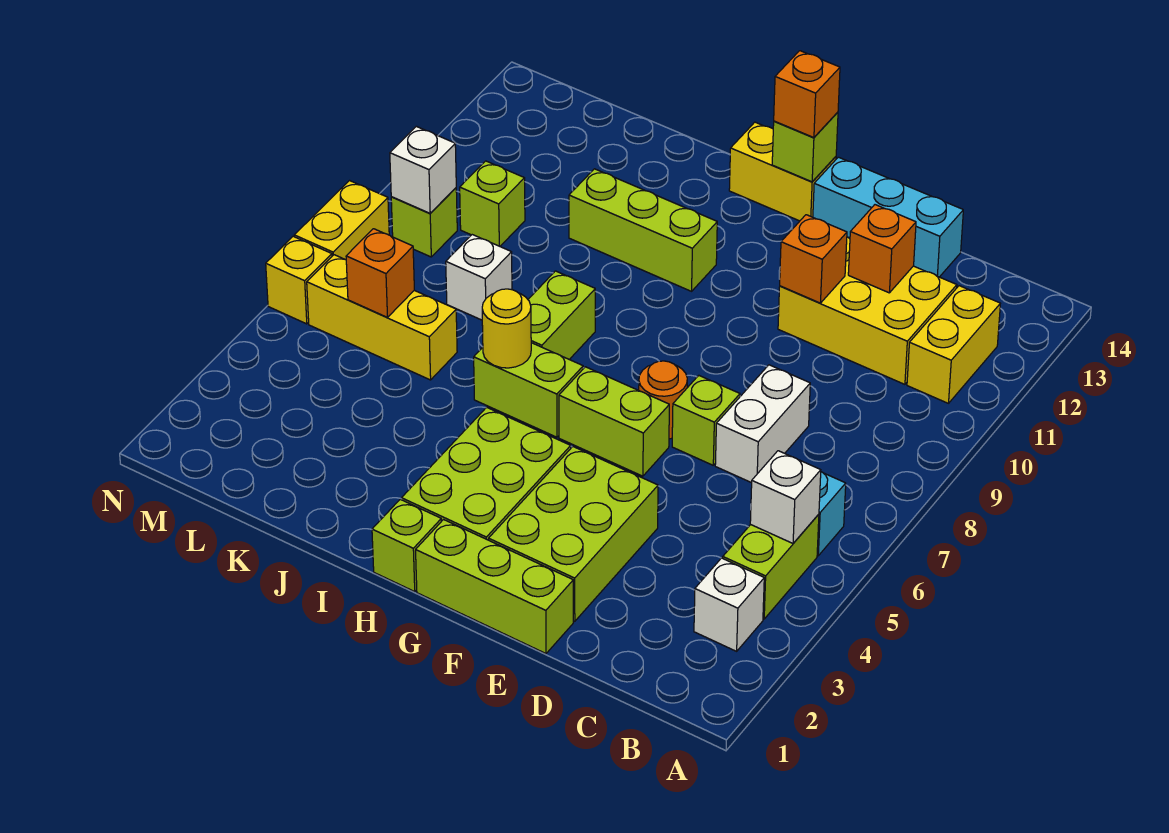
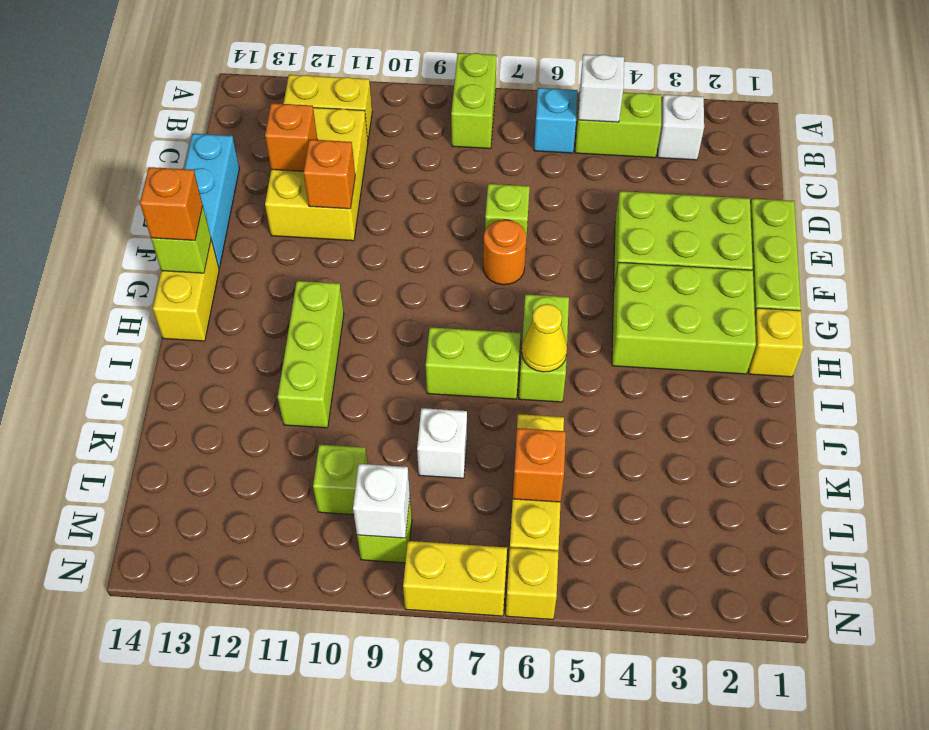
white 1x2 brick [715,365,810,483] -> none
lime 1x2 brick [559,367,669,476] -> lime 1x2 brick moved to [451,53,497,149]
lime 1x1 brick [372,499,441,591] -> yellow 1x1 brick [749,308,803,377]
yellow 1x1 round brick [482,289,531,368] -> yellow 1x1 cone [522,304,567,372]

